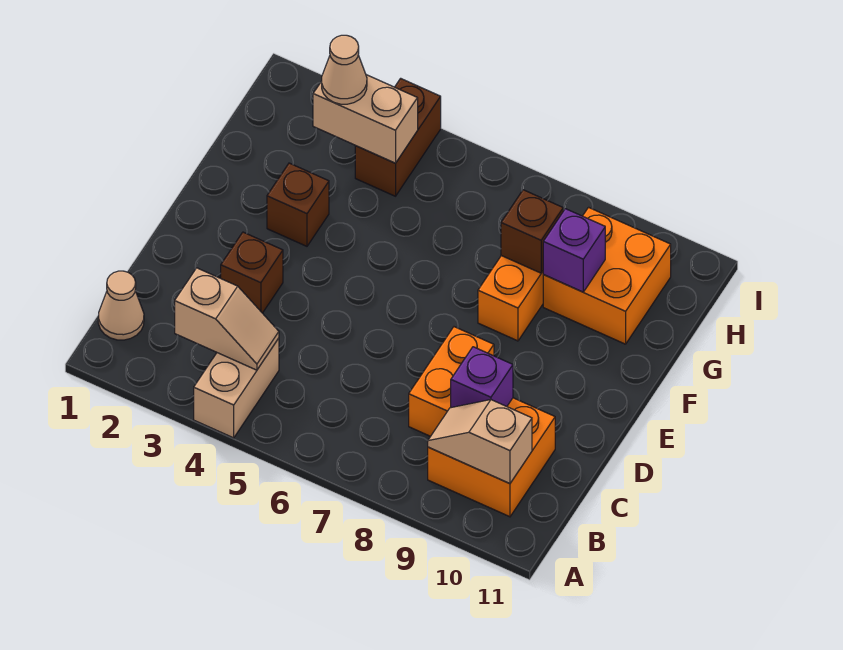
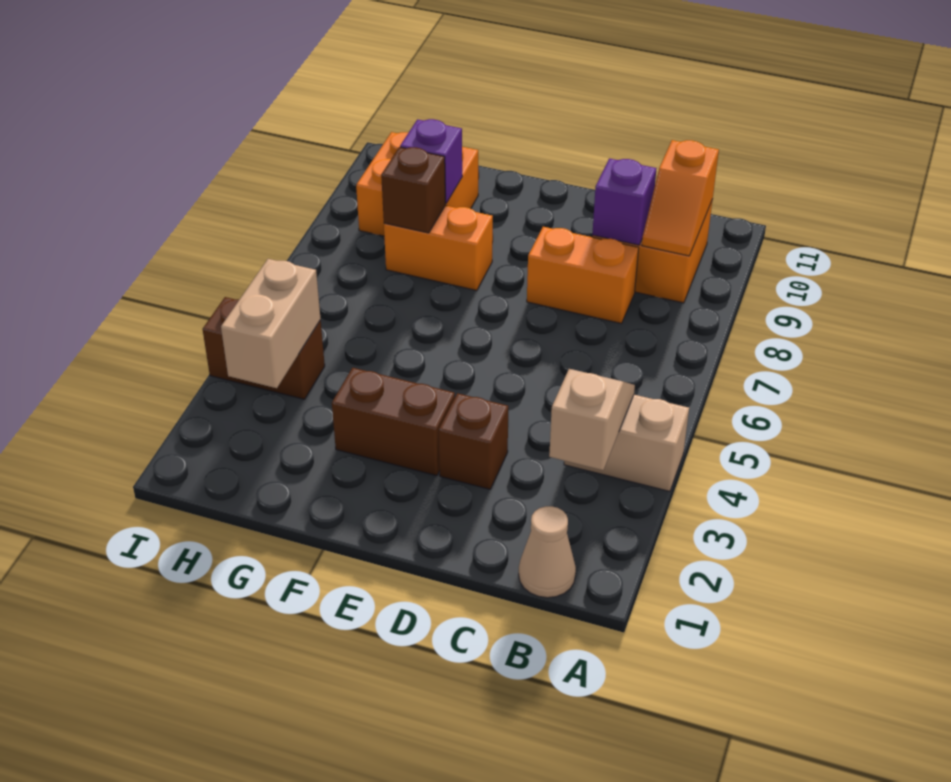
tan 1x2 slope [428,400,532,484] -> orange 1x2 slope [642,140,719,256]
brown 1x1 brick [267,163,329,246] -> brown 1x2 brick [332,368,455,476]
tan 1x1 cone [322,35,367,104] -> none

